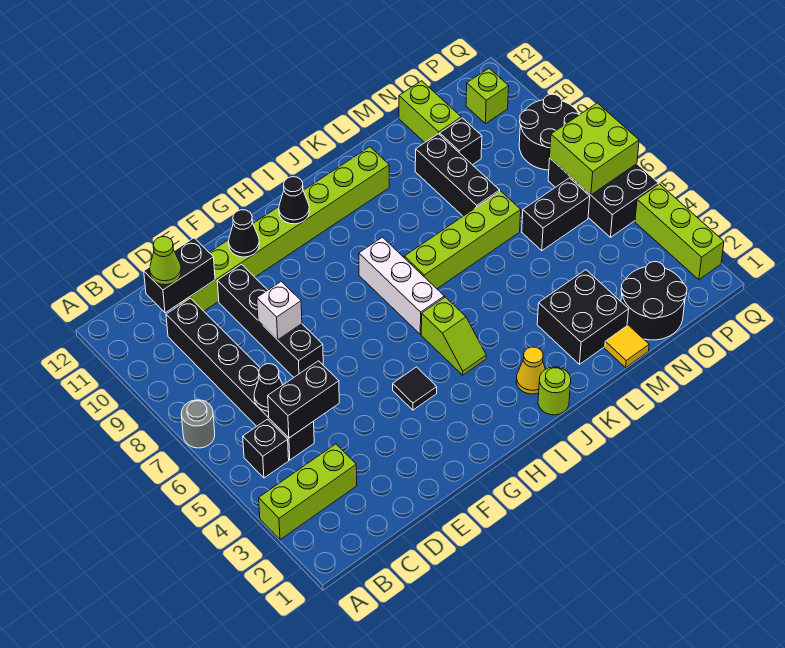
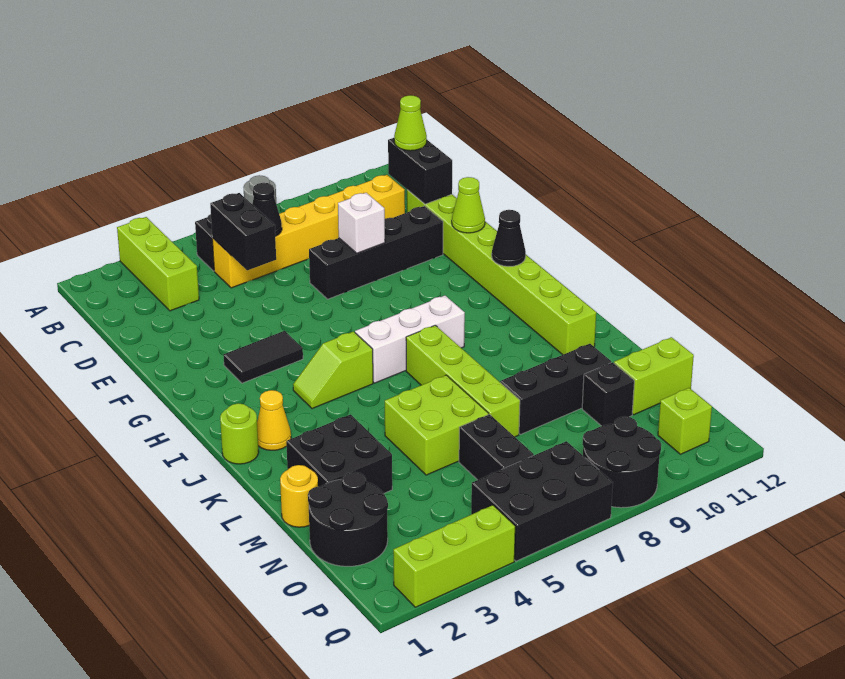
black 1x6 brick [166,298,314,460] -> yellow 1x6 brick [212,175,405,288]
black 1x1 cone [229,210,259,257] -> lime 1x1 cone [452,177,485,233]
black 1x1 tile [393,367,437,410] -> black 1x2 tile [224,331,303,383]
yellow 1x1 tile [605,325,649,368] -> yellow 1x1 round brick [280,465,318,527]
lime 2x2 brick [550,103,639,195] -> lime 2x2 brick moved to [385,375,489,475]

